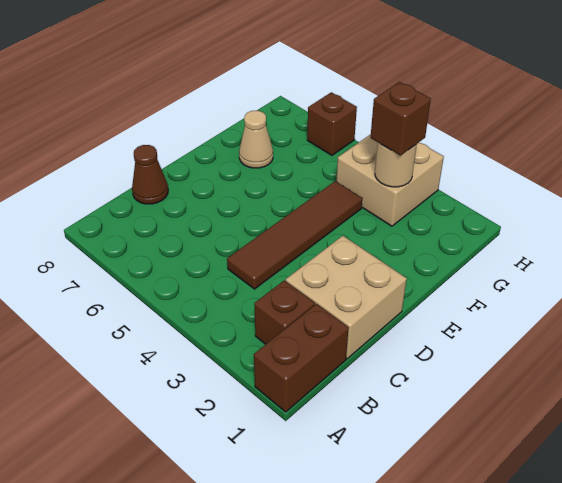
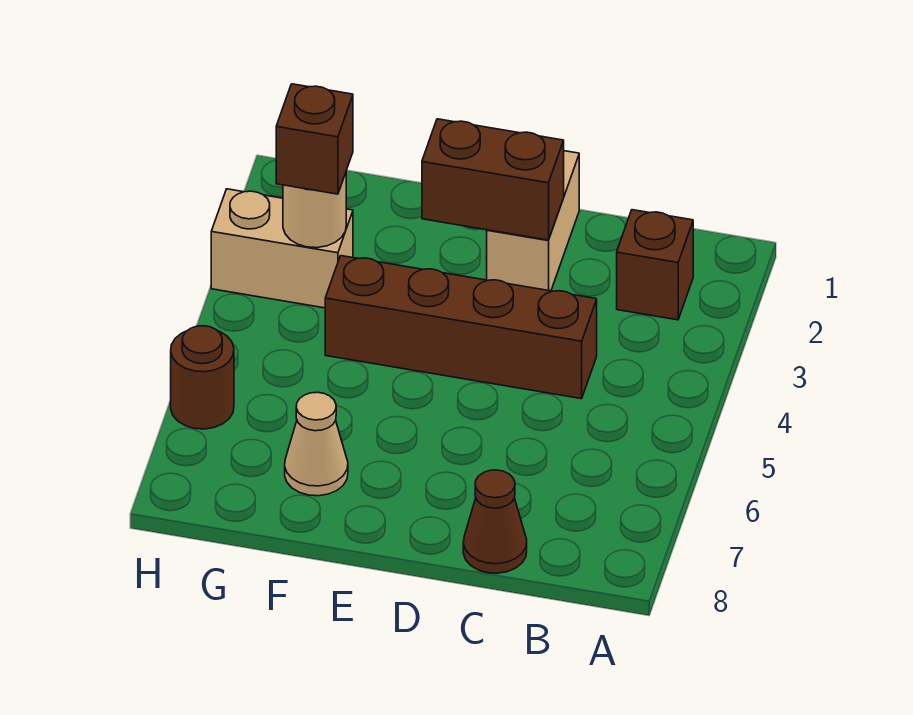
brown 1x2 brick [254,304,349,412] -> brown 1x2 brick moved to [422,119,564,240]
tan 2x2 brick [286,236,407,359] -> tan 1x2 brick [487,151,579,291]
brown 1x4 tile [227,181,362,289] -> brown 1x4 brick [325,256,597,399]
tan 2x2 brick [336,134,444,226] -> tan 1x2 brick [211,189,353,308]
brown 1x1 brick [307,92,357,155] -> brown 1x1 round brick [171,326,234,429]

